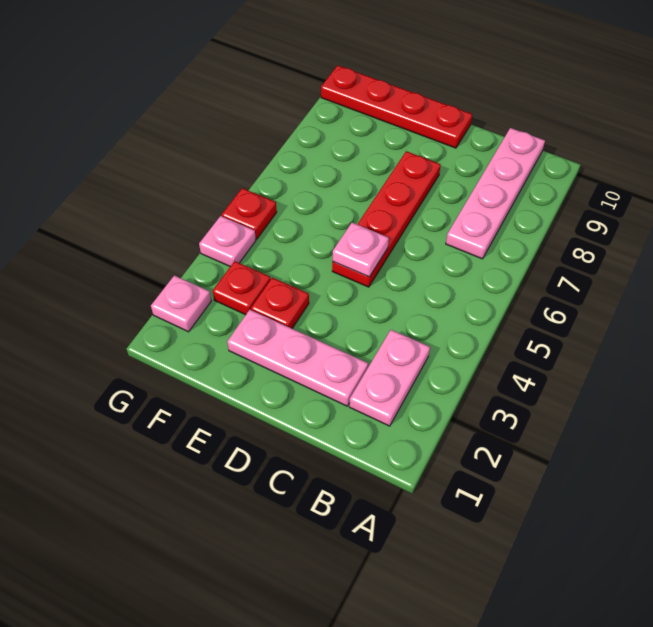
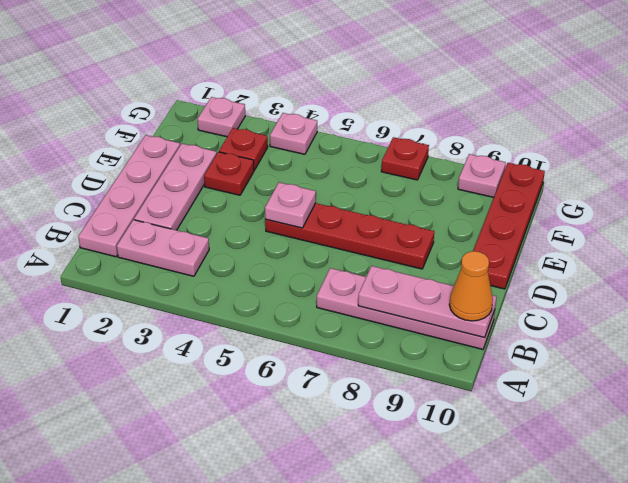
none -> pink 1x4 plate [78,135,180,257]
none -> pink 1x3 plate [358,266,497,338]
none -> orange 1x1 cone [449,251,493,321]
red 1x1 plate [222,188,277,239] -> red 1x1 plate moved to [381,137,429,180]
none -> pink 1x1 plate [458,154,506,197]

